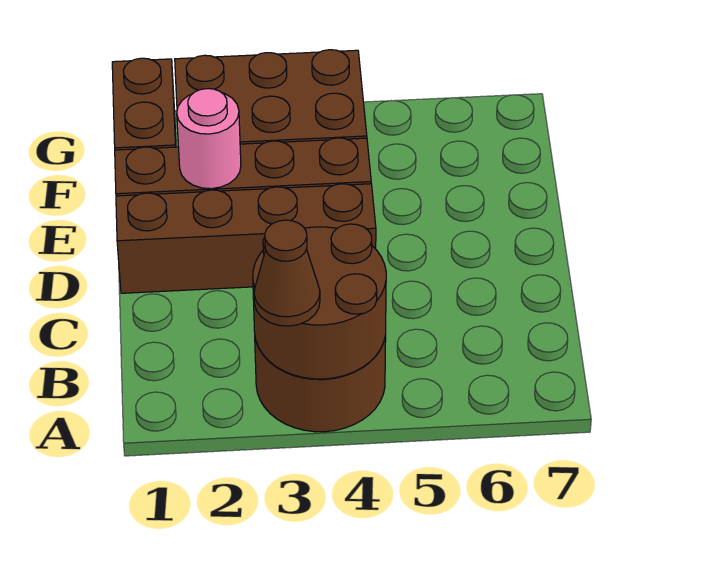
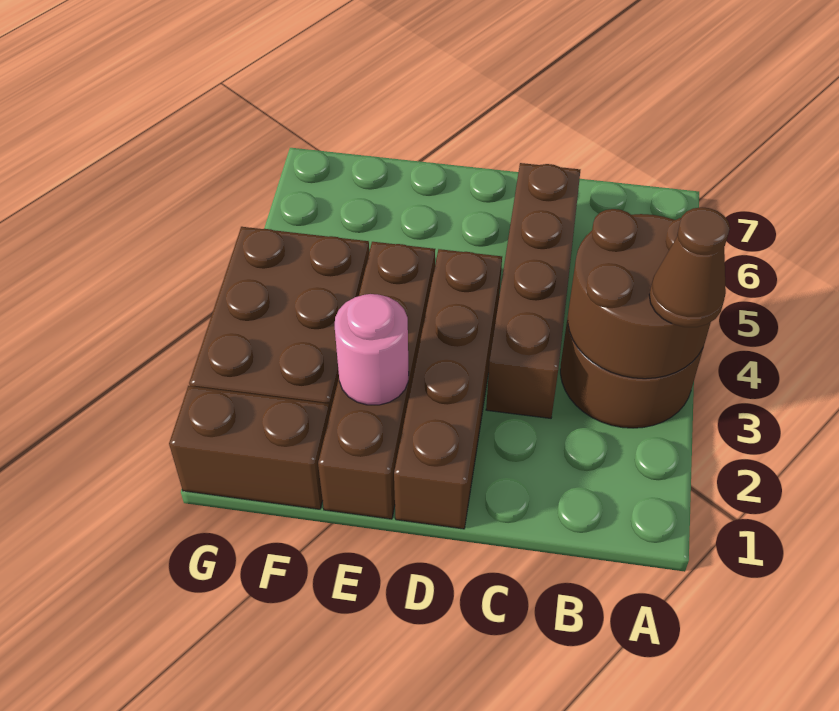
none -> brown 1x4 brick [486,163,580,418]

